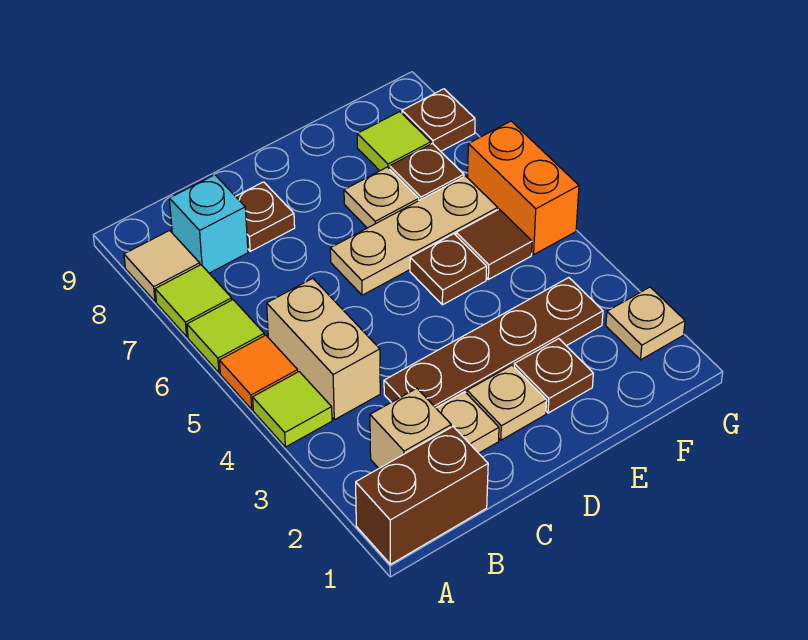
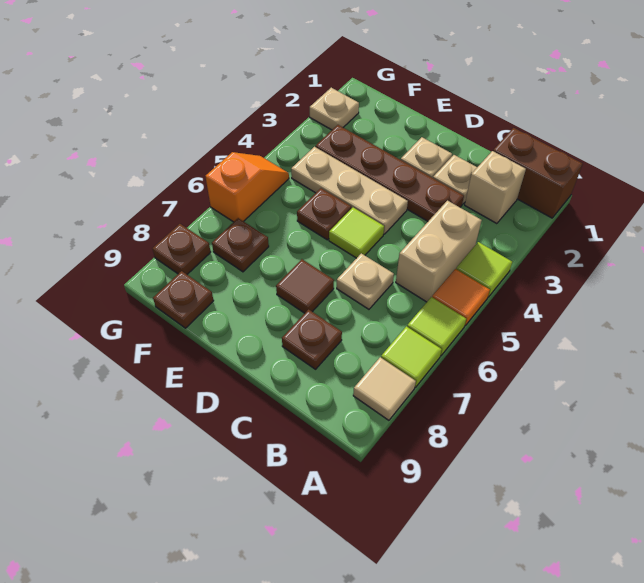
cyan 1x1 brick [169,175,248,273] -> none
tan 1x3 plate [330,176,498,295] -> tan 1x3 plate moved to [291,147,408,234]
brown 1x1 plate [514,339,593,413] -> brown 1x1 plate moved to [153,271,214,328]
tan 1x1 plate [344,167,419,228] -> tan 1x1 plate moved to [337,253,394,309]
brown 1x1 tile [456,209,532,279] -> brown 1x1 tile moved to [276,259,334,313]
lime 1x1 tile [357,112,431,171] -> lime 1x1 tile moved to [329,208,384,258]
orange 1x2 brick [468,121,579,254] -> orange 1x2 slope [205,152,289,222]

